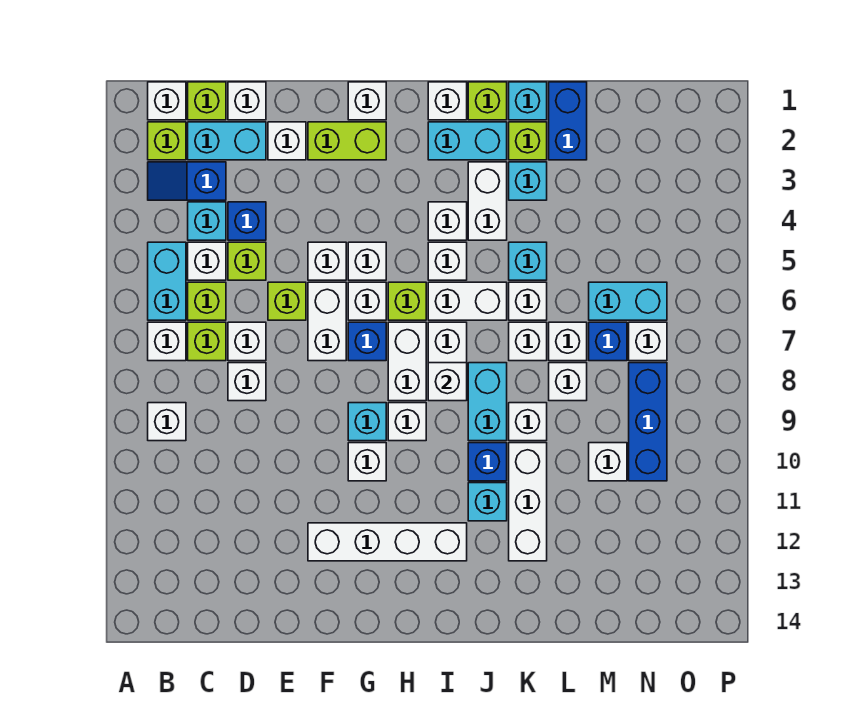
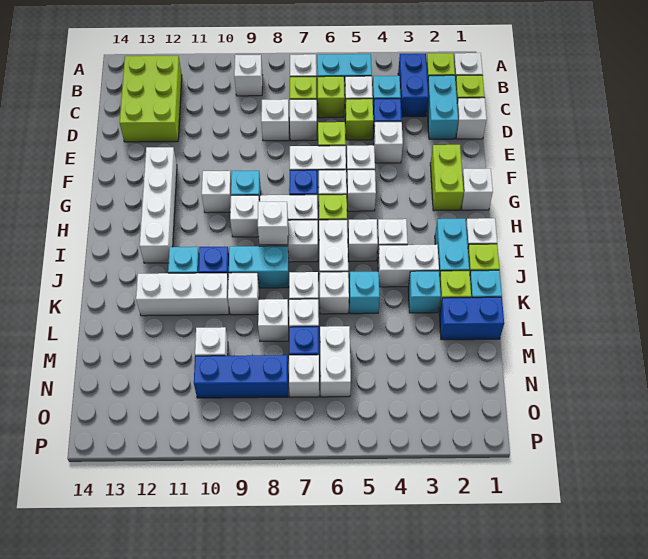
blue 1x2 slope [148,162,226,200] -> blue 1x2 brick [398,53,429,117]
none -> lime 2x3 brick [120,56,182,142]
white 1x1 brick [268,122,306,160] -> white 1x1 brick moved to [374,122,403,163]
cyan 1x2 brick [589,282,667,320] -> white 1x2 brick [320,326,351,397]

